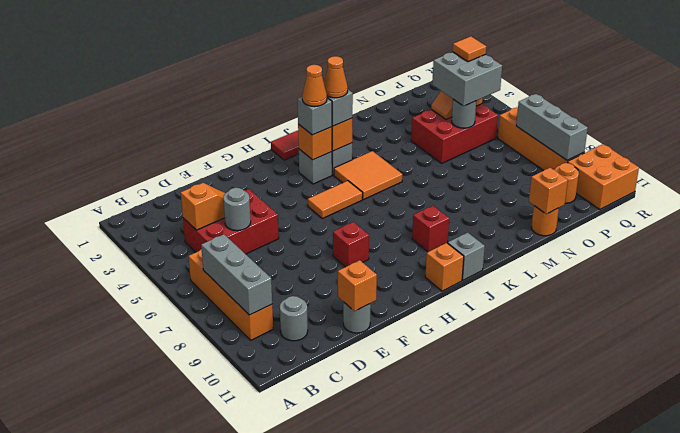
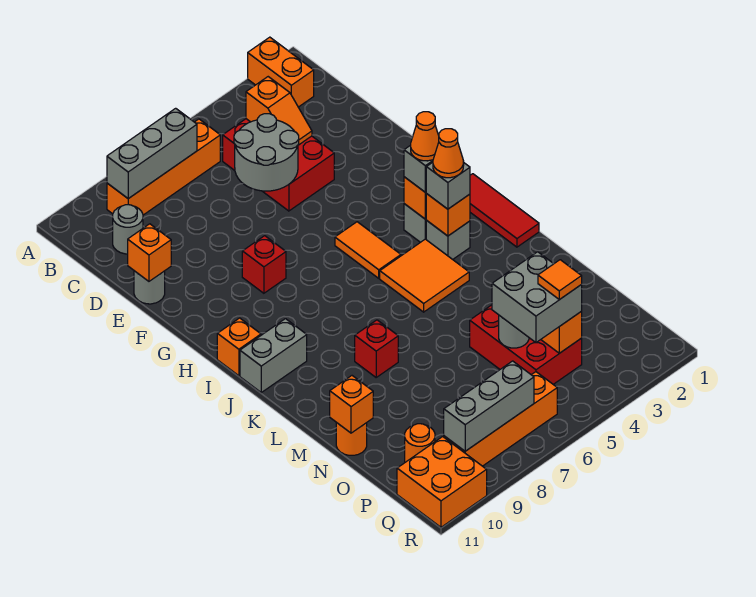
none -> orange 1x2 brick [248,37,314,107]
grey 1x1 round brick [223,188,251,231] -> grey 2x2 round brick [234,114,299,191]
red 1x1 brick [412,206,449,252] -> red 1x1 brick moved to [355,320,398,377]
grey 1x1 brick [448,233,485,280] -> grey 1x2 brick [240,319,307,392]

